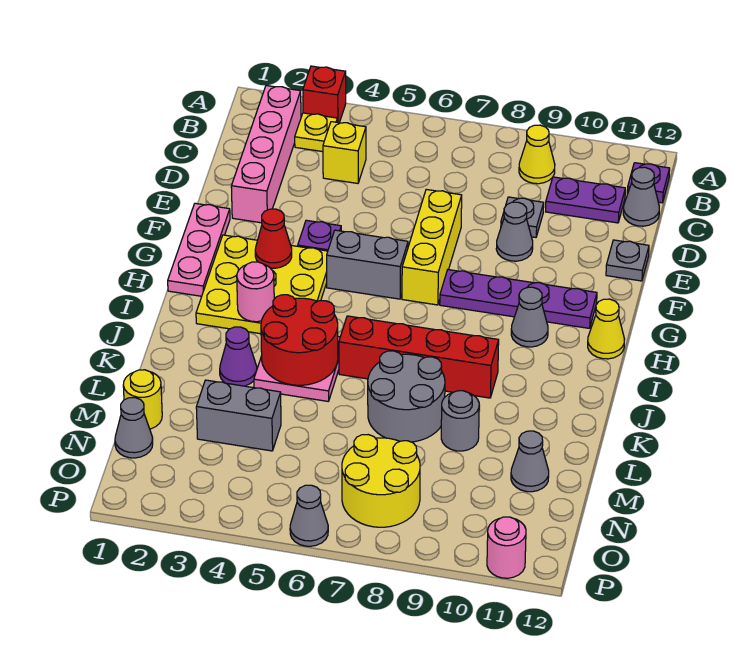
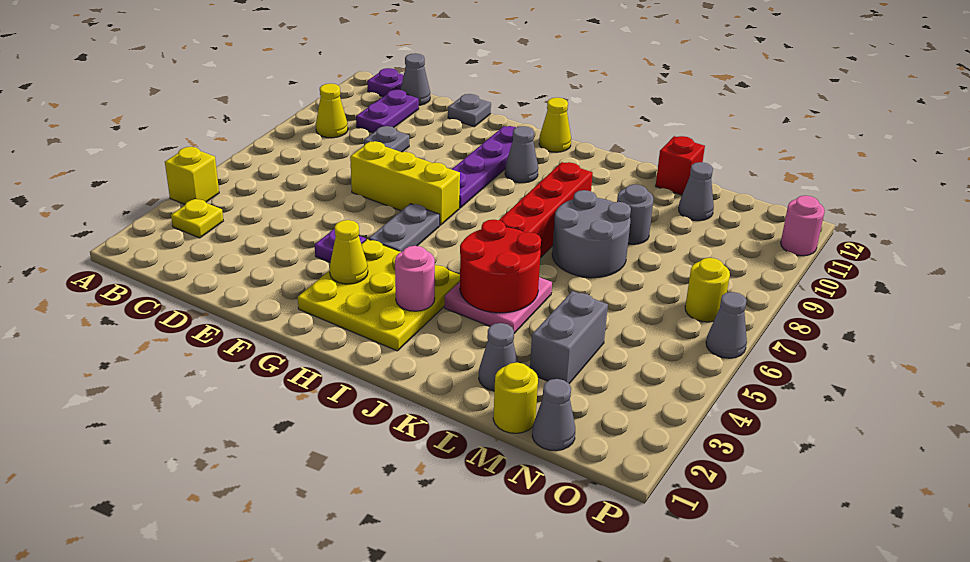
red 1x1 brick [303,66,346,123] -> red 1x1 brick moved to [656,136,705,195]
pink 1x4 brick [231,86,301,223] -> none
yellow 1x1 brick [323,122,366,183] -> yellow 1x1 brick moved to [165,147,219,204]
grey 1x1 cone [496,202,533,261] -> grey 1x1 cone moved to [479,323,518,391]
pink 1x3 plate [168,203,230,296] -> none
red 1x1 cone [255,209,292,268] -> yellow 1x1 cone [330,220,368,284]
grey 1x2 brick [327,230,408,299] -> grey 1x2 plate [369,204,440,252]
purple 1x1 cone [220,327,257,386] -> none
yellow 2x2 round brick [342,435,420,527] -> yellow 1x1 round brick [685,258,730,322]

